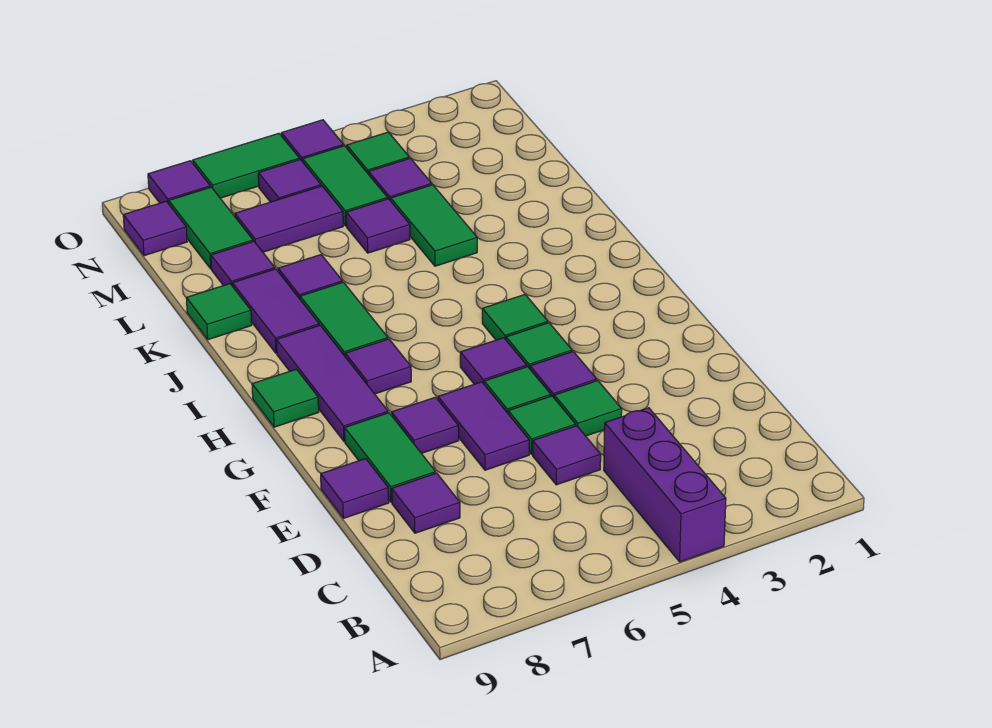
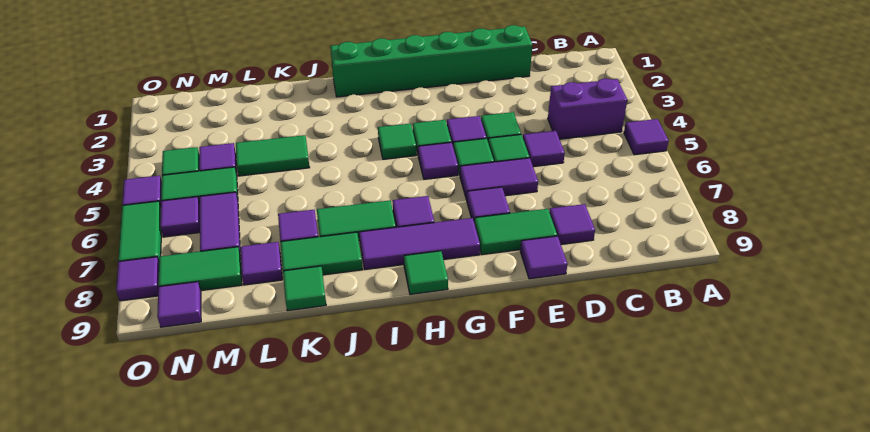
purple 1x3 brick [604,408,726,562] -> purple 1x2 brick [548,79,627,139]
none -> green 1x6 brick [330,25,532,97]
purple 1x2 tile [232,269,319,353] -> green 1x2 tile [280,232,362,275]
purple 1x1 tile [346,199,410,253] -> purple 1x1 tile moved to [624,119,669,155]

